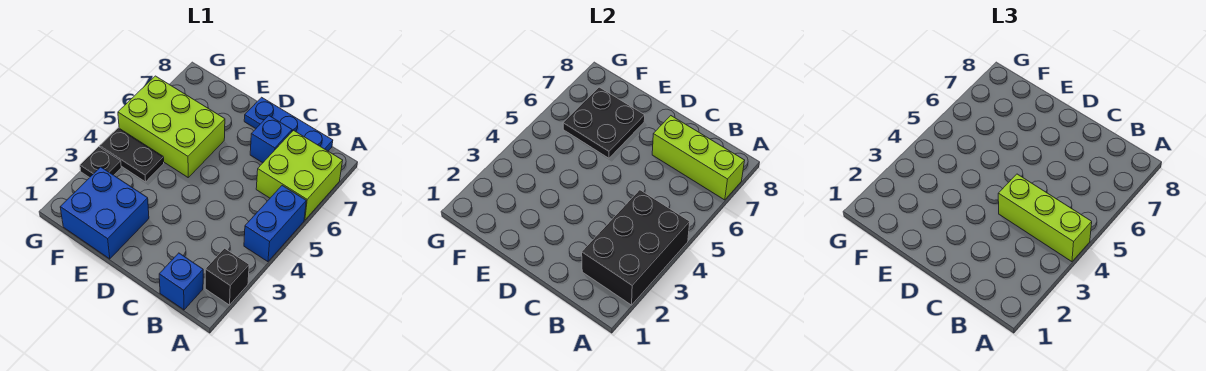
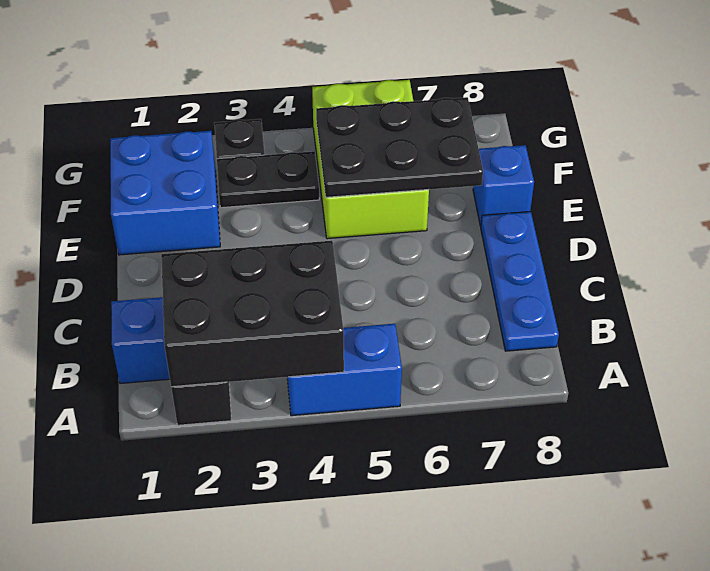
lime 1x3 brick [998,174,1092,262] -> none
lime 2x2 brick [256,130,343,220] -> none
lime 1x3 brick [652,116,745,200] -> none
blue 1x1 brick [250,116,292,163] -> blue 1x1 brick moved to [473,145,534,226]
black 2x2 plate [563,87,645,158] -> black 2x3 plate [316,97,483,197]
black 1x2 plate [100,128,164,182] -> black 1x2 plate turned to [217,151,319,208]

